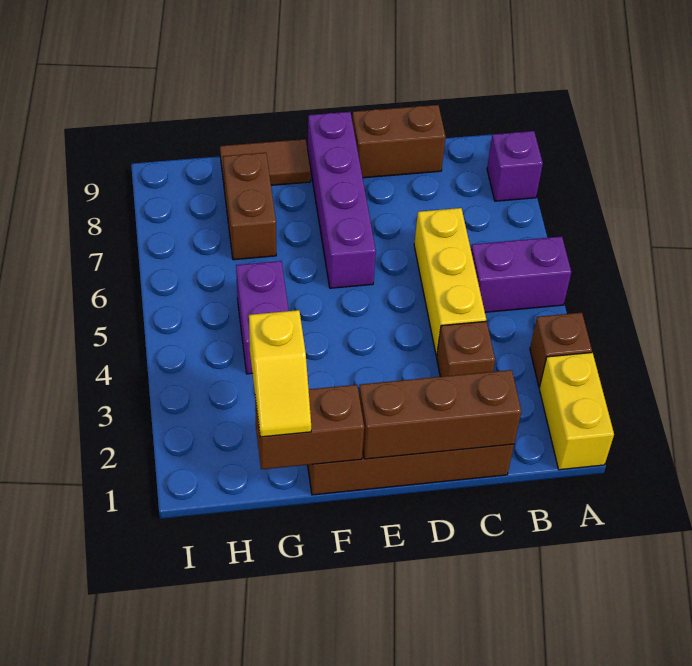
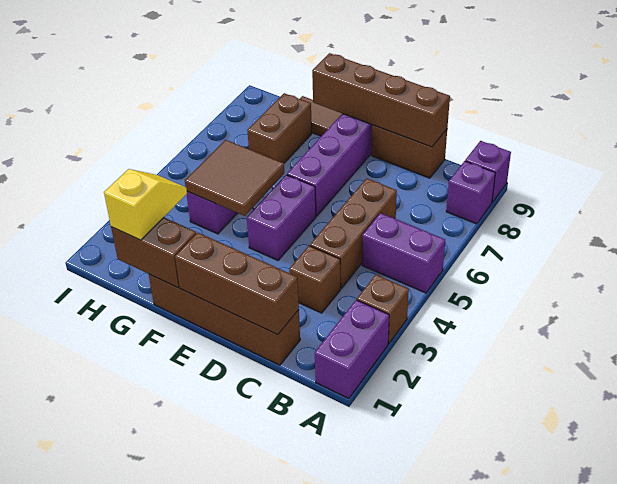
yellow 1x2 brick [539,353,614,470] -> purple 1x2 brick [315,300,389,399]
none -> purple 1x1 brick [465,141,511,202]
yellow 1x3 brick [414,208,486,356] -> brown 1x3 brick [310,178,397,288]
none -> brown 1x4 brick [312,53,450,147]
none -> purple 1x2 brick [247,175,316,260]
none -> brown 2x2 tile [185,140,284,216]
yellow 1x2 slope [249,310,311,437] -> yellow 1x2 slope turned to [104,169,187,240]

